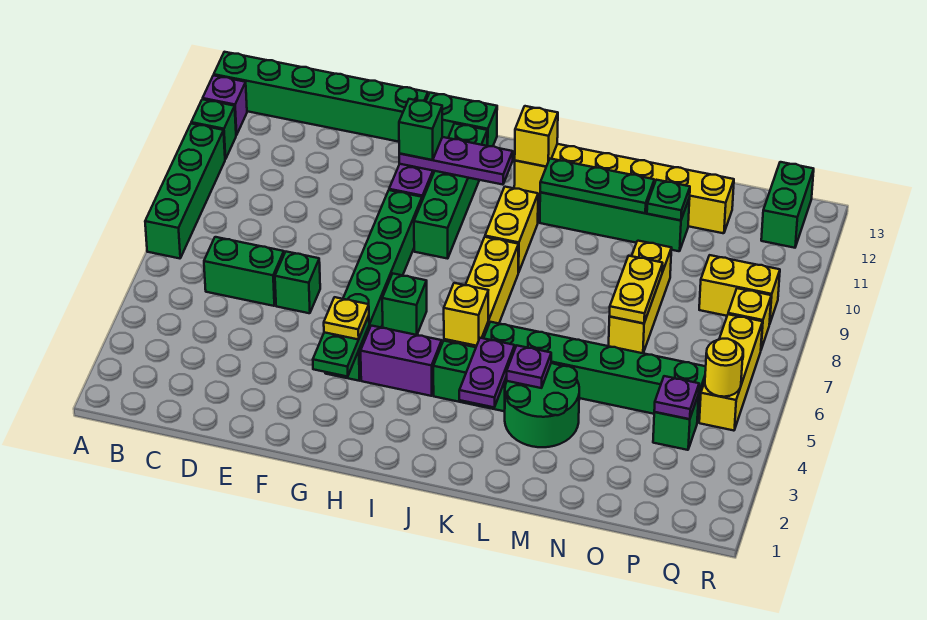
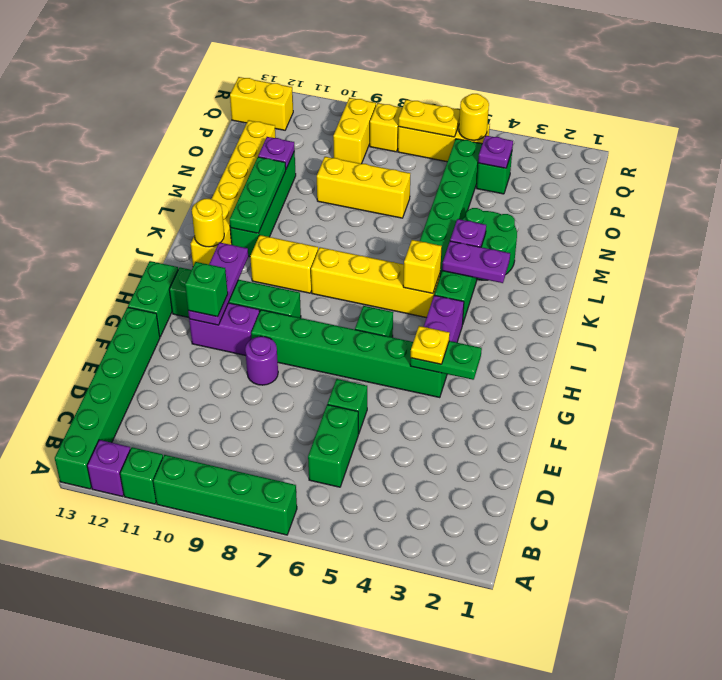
none -> purple 1x1 round brick [245,336,278,385]
yellow 1x1 brick [515,106,558,167] -> yellow 1x1 round brick [192,199,224,247]
yellow 1x2 plate [610,256,663,323] -> yellow 1x2 plate moved to [398,100,460,137]
green 1x1 plate [647,180,690,220] -> purple 1x1 plate [258,137,295,169]
green 1x2 brick [761,162,814,248] -> yellow 1x2 brick [230,77,293,130]

